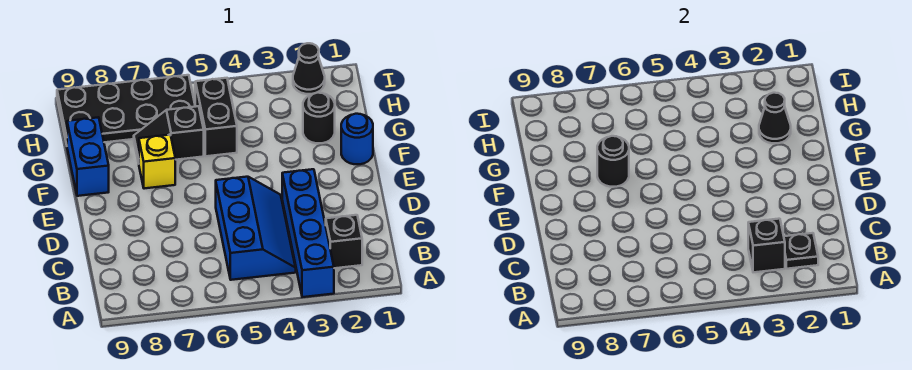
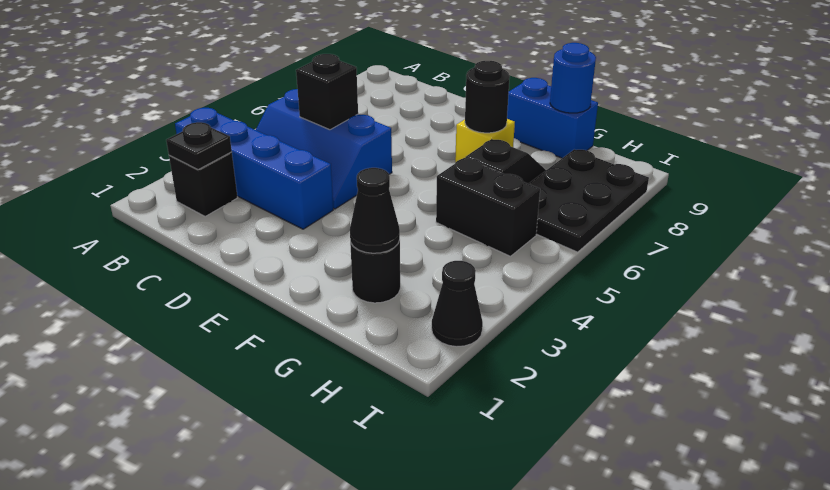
black 1x1 brick [748,219,785,272] -> black 1x1 brick moved to [296,54,358,130]
blue 1x1 round brick [341,114,373,164] -> blue 1x1 round brick moved to [550,43,596,113]
black 2x4 plate [57,75,195,145] -> black 2x3 plate [529,149,649,252]

